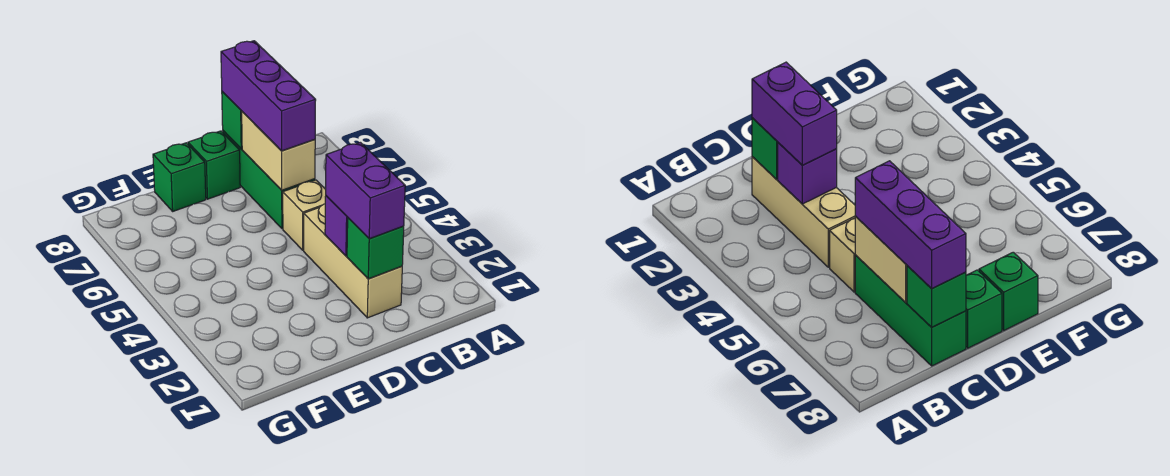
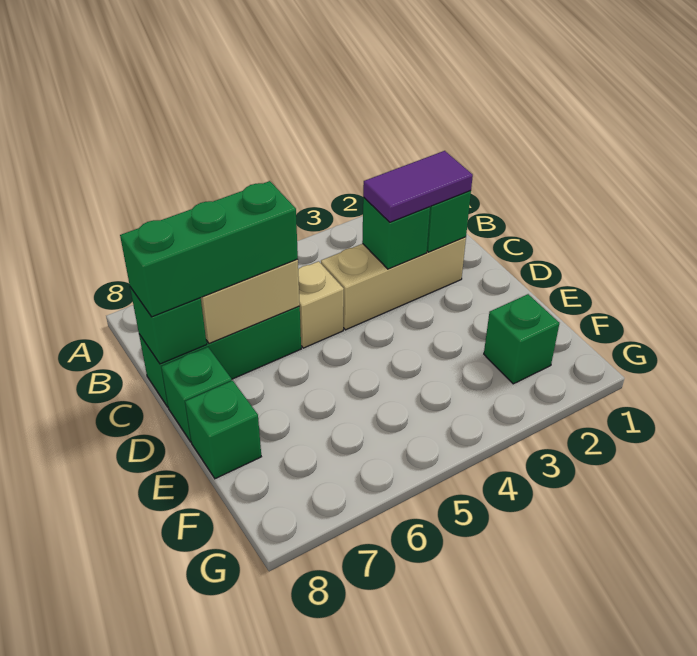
purple 1x2 brick [326,142,405,239] -> purple 1x2 tile [363,151,473,222]
purple 1x1 brick [325,196,348,256] -> green 1x1 brick [362,198,430,269]
purple 1x3 brick [221,41,316,151] -> green 1x3 brick [120,181,298,317]
none -> green 1x1 brick [484,294,559,384]

